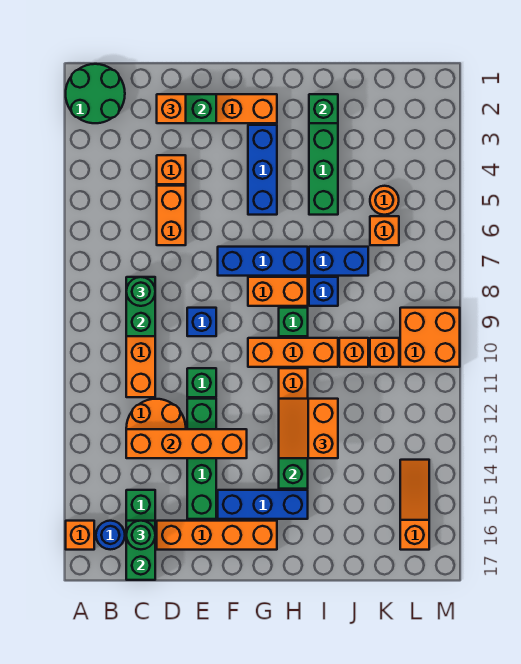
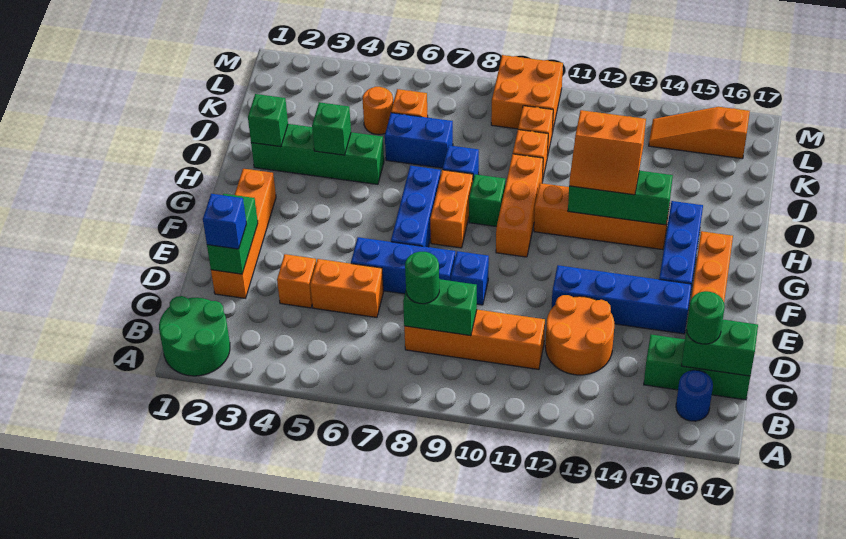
orange 1x1 brick [66,521,94,550] -> none
orange 1x4 brick [126,429,247,458] -> none
orange 1x1 brick [157,94,186,123] -> blue 1x1 brick [203,194,246,249]
green 1x1 brick [187,368,216,397] -> green 1x1 brick moved to [312,102,351,155]
green 1x4 brick [187,399,216,519] -> blue 1x4 brick [552,265,692,334]
blue 1x3 brick [248,125,277,215] -> blue 1x3 brick moved to [351,237,455,294]
blue 1x2 brick [309,247,368,276] -> blue 1x2 brick turned to [385,113,453,168]

